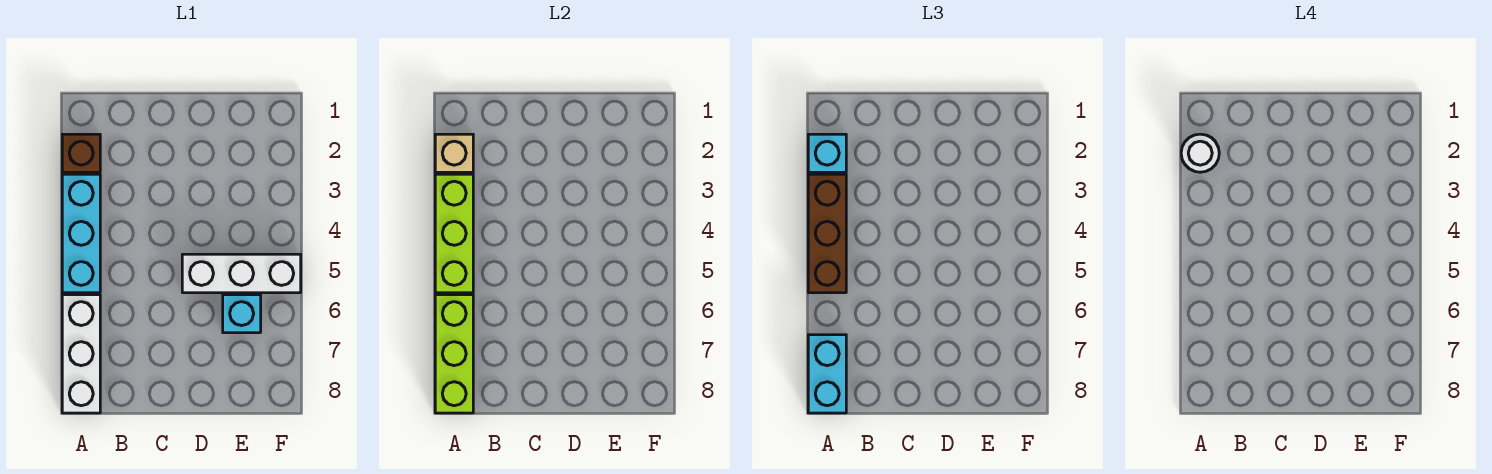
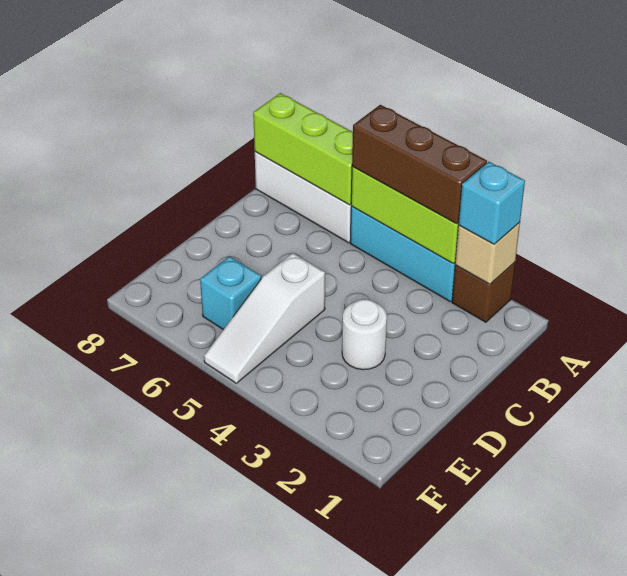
white 1x1 round brick [1181,134,1219,172] -> white 1x1 round brick moved to [342,299,387,370]
cyan 1x2 brick [808,335,846,413] -> none
white 1x3 brick [182,254,301,293] -> white 1x3 slope [204,253,325,383]

